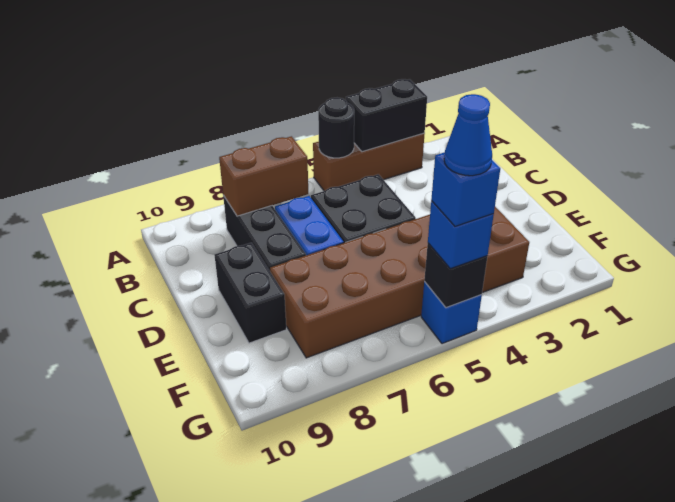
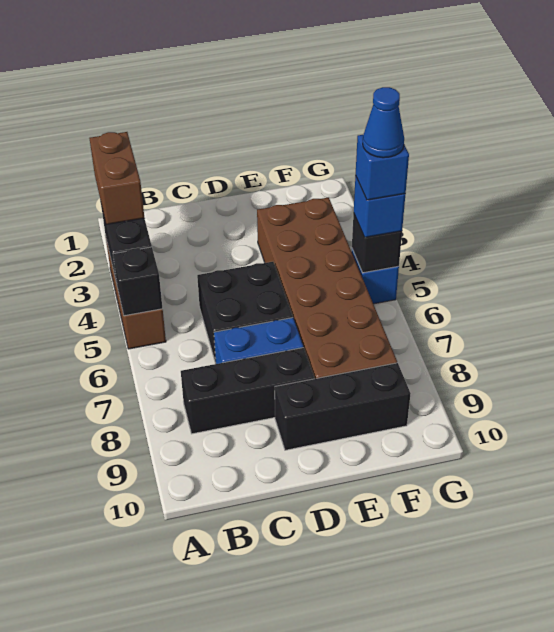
black 1x1 round brick [318,98,354,158] -> black 1x1 brick [113,247,163,316]
brown 1x2 brick [219,136,308,216] -> brown 1x2 brick moved to [89,132,144,225]
black 1x2 brick [214,243,286,343] -> black 1x3 brick [275,363,411,450]

